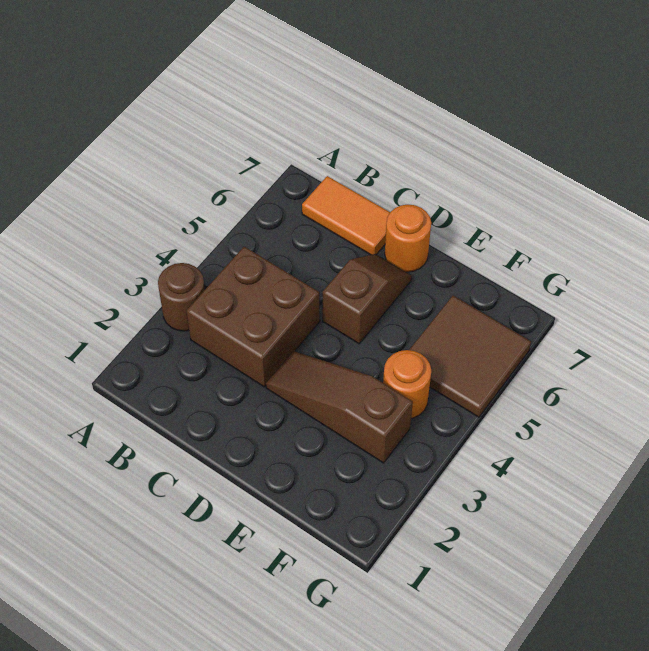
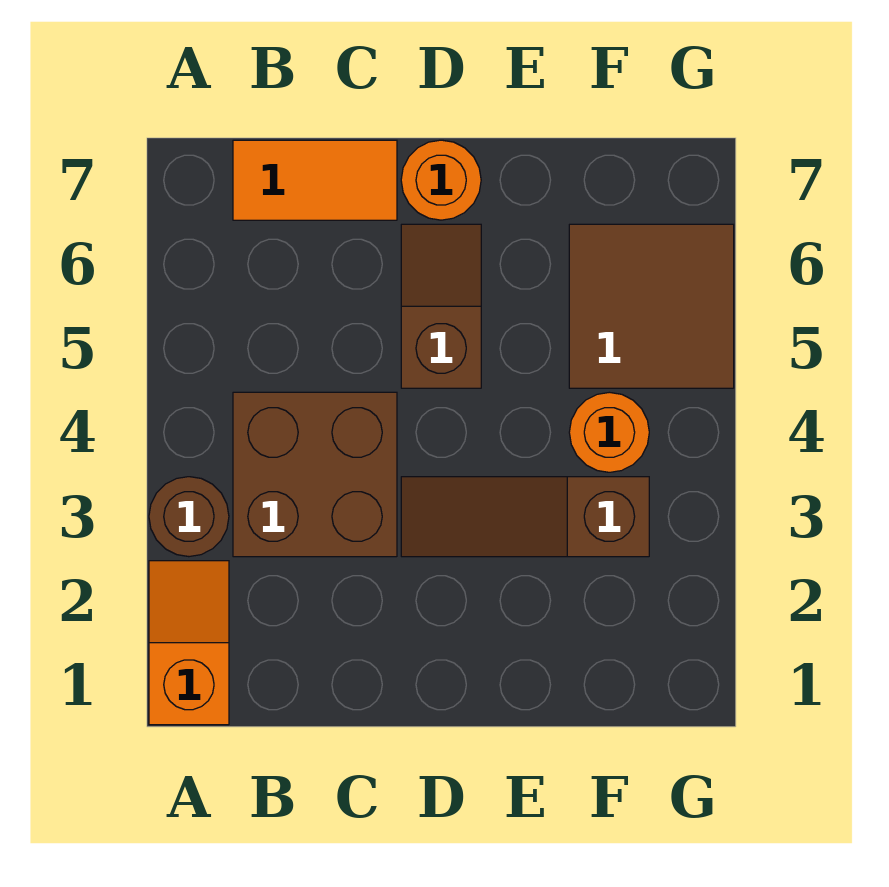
none -> orange 1x2 slope [149,561,229,725]

